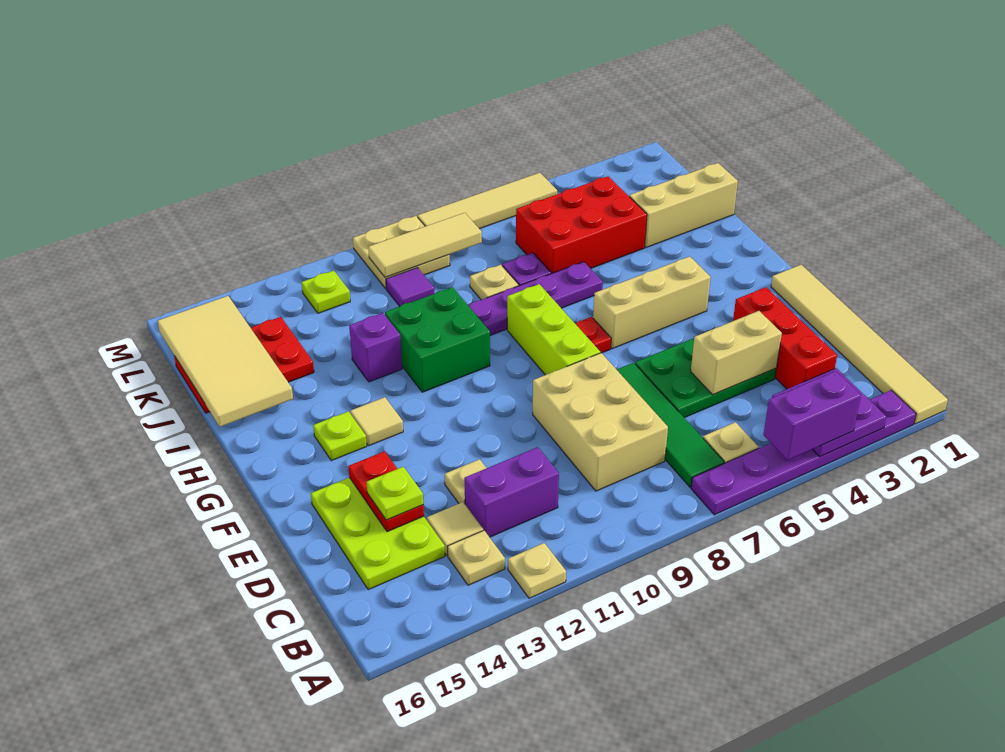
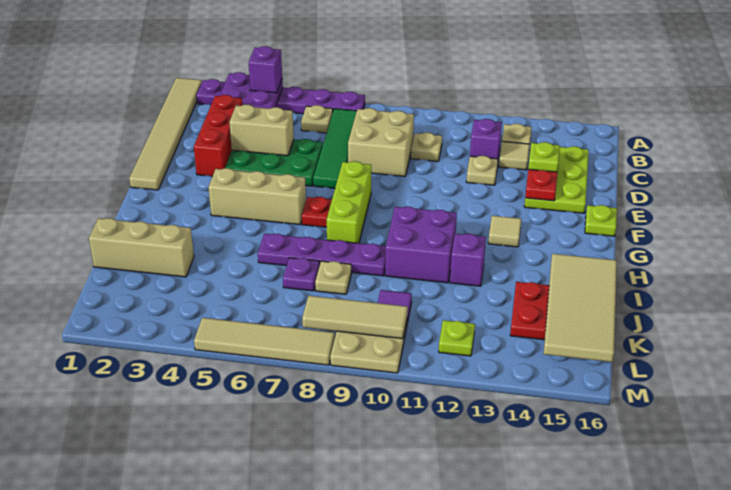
purple 1x2 brick [763,371,861,460] -> purple 1x1 brick [249,46,282,93]
tan 1x1 plate [508,543,566,598] -> tan 1x1 plate moved to [411,133,442,161]
tan 2x3 brick [533,353,668,491] -> tan 2x2 brick [348,108,414,177]
purple 1x2 brick [464,447,559,537] -> purple 1x1 brick [470,119,502,159]
lime 1x1 plate [313,411,367,461] -> lime 1x1 plate moved to [585,205,617,236]
green 2x2 brick [385,287,490,392] -> purple 2x2 brick [385,206,457,283]
red 2x3 brick [516,176,647,274] -> none

